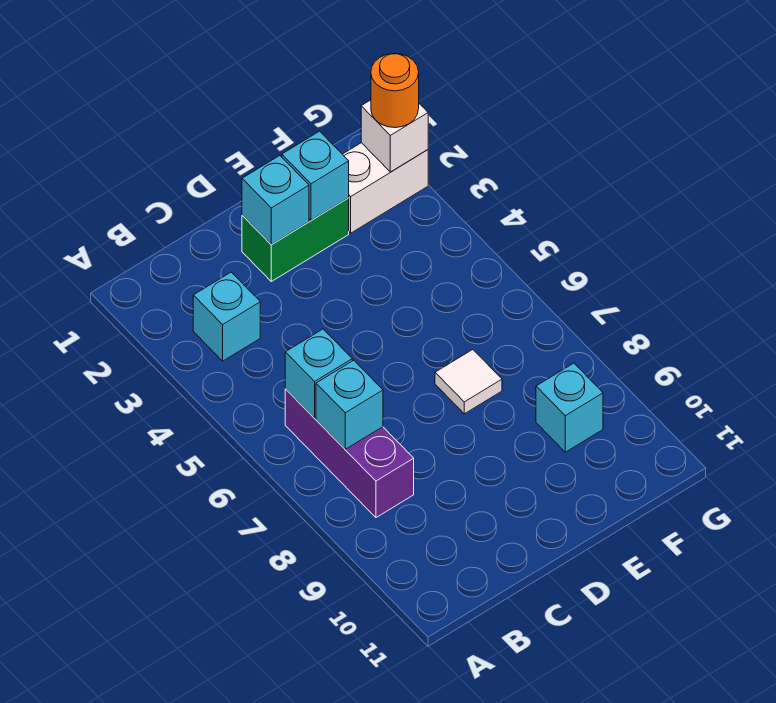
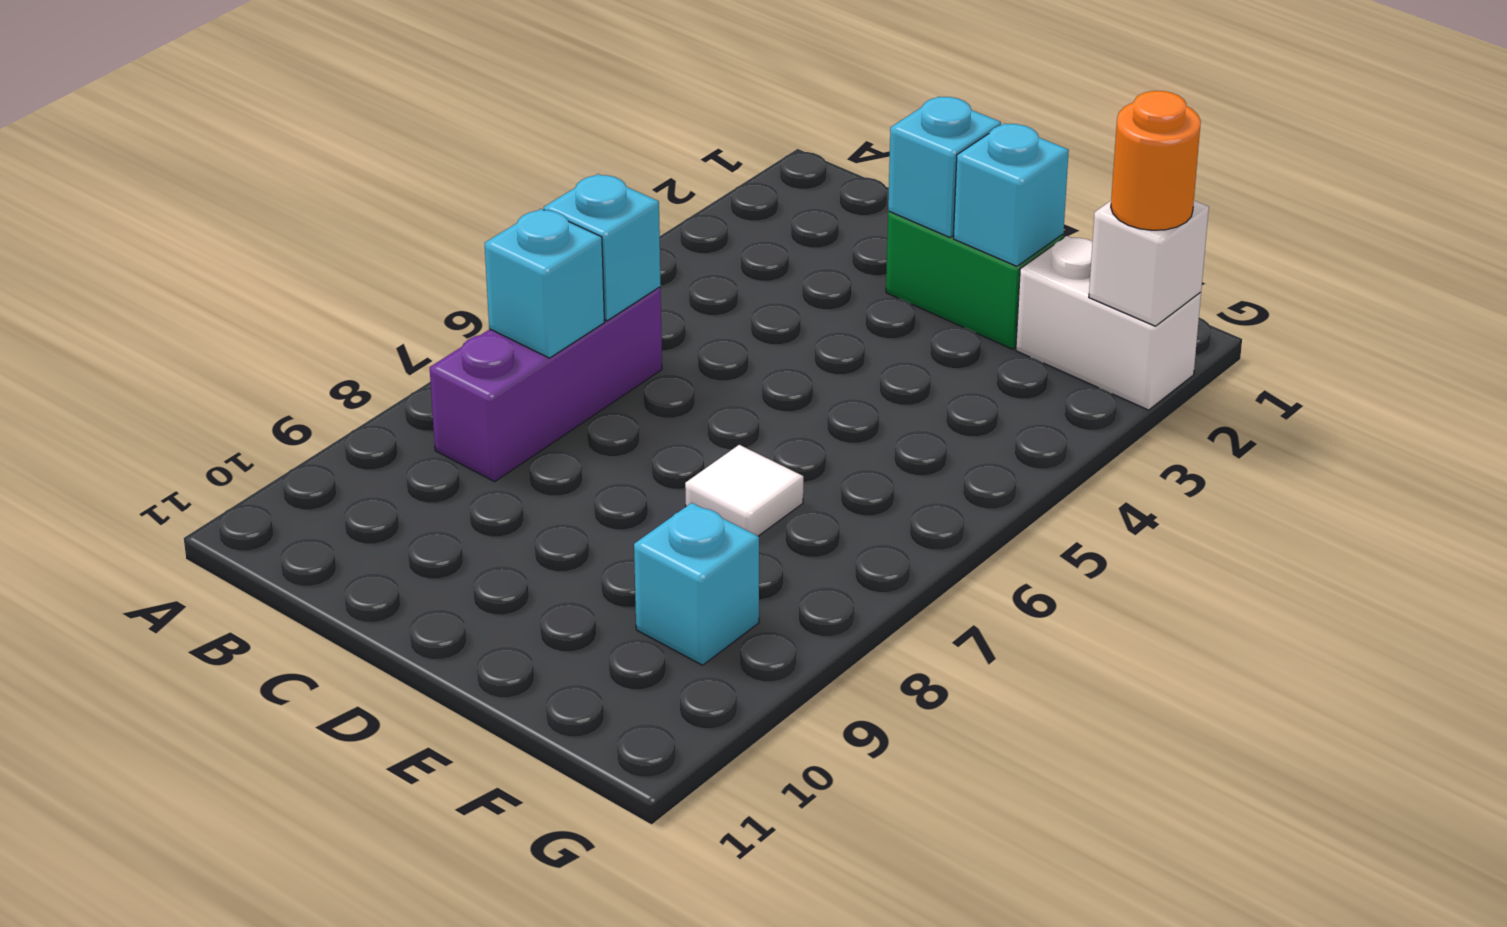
cyan 1x1 brick [193,272,260,361] -> none

